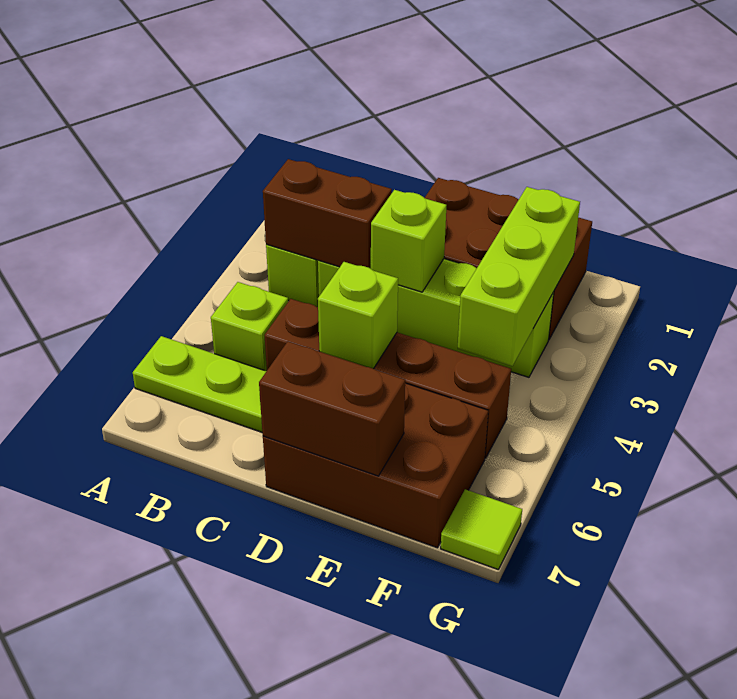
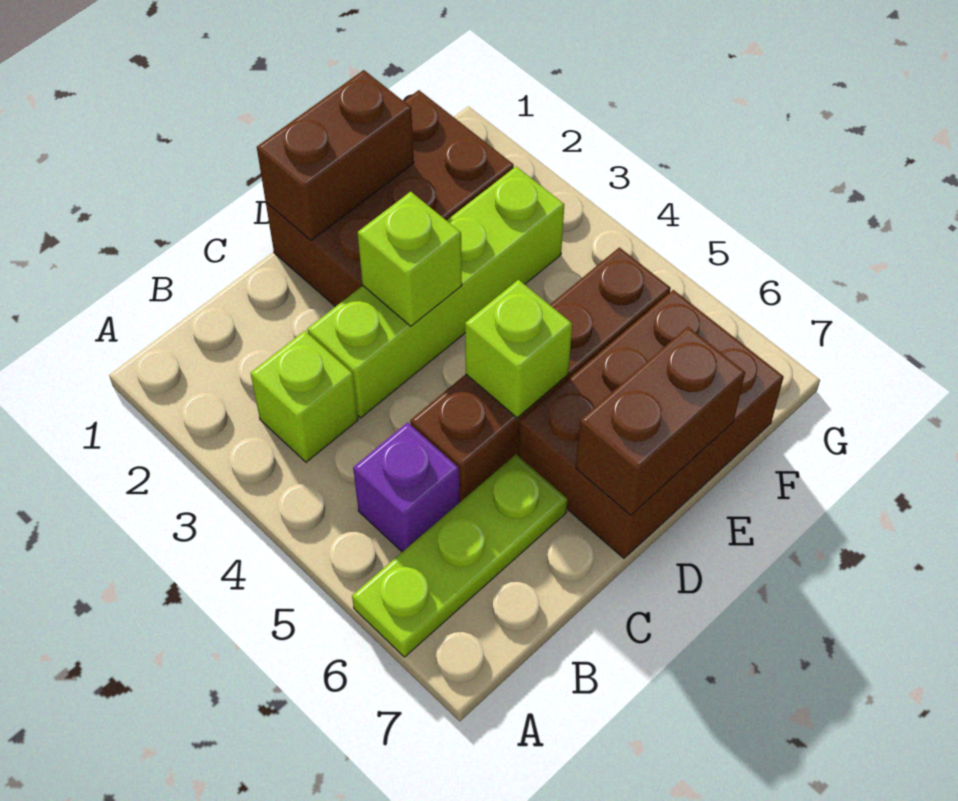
brown 1x2 brick [263,159,392,269] -> brown 1x2 brick moved to [257,70,414,240]
lime 1x1 brick [211,282,288,371] -> purple 1x1 brick [353,422,460,552]
lime 1x3 brick [458,187,580,366] -> none
lime 1x1 tile [441,489,522,569] -> none

